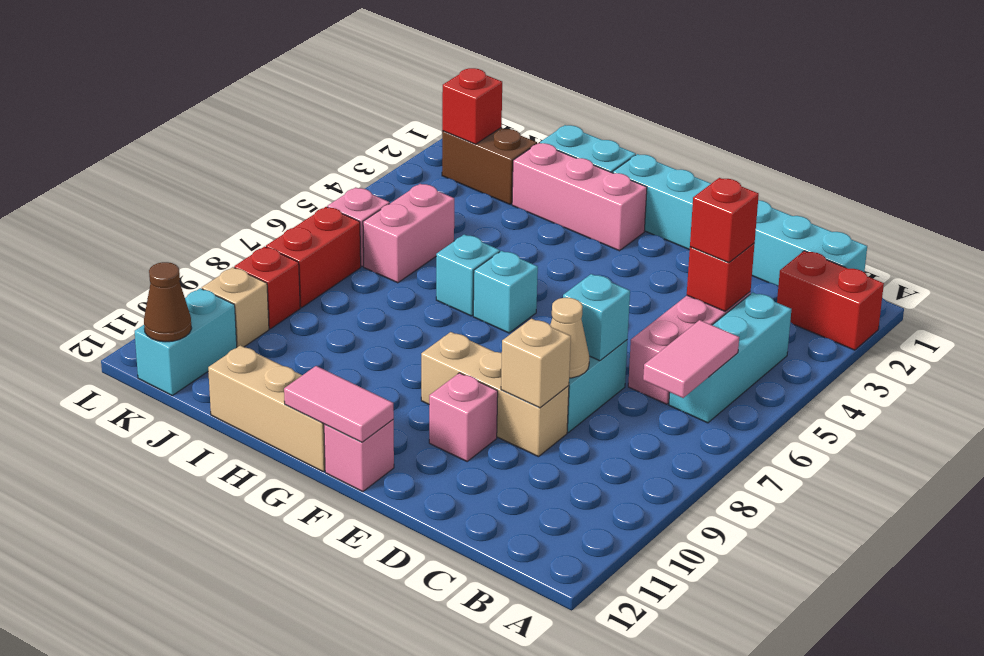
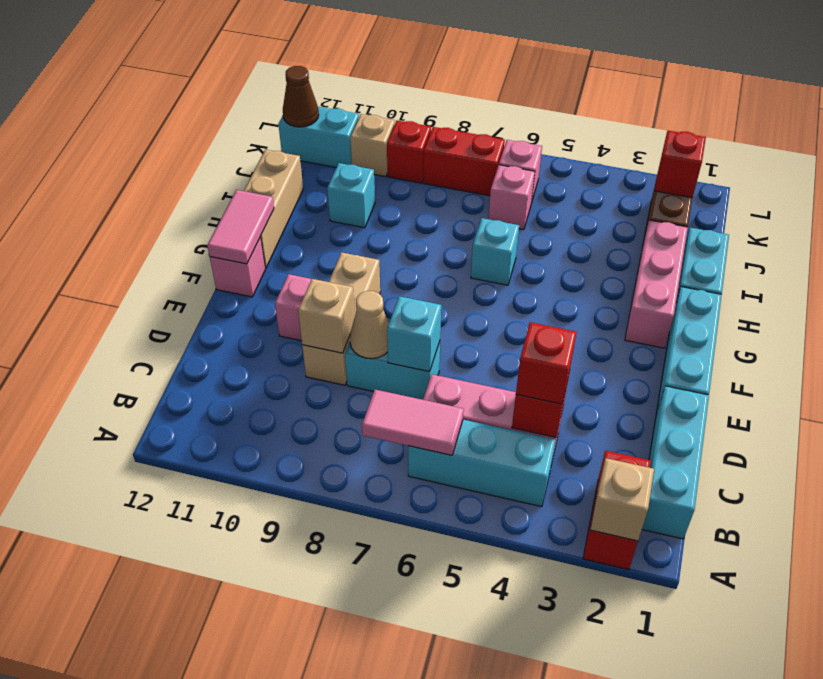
none -> tan 1x1 brick [590,458,654,541]
cyan 1x1 brick [473,251,538,333] -> cyan 1x1 brick moved to [327,163,375,228]
pink 1x2 brick [363,184,454,283] -> pink 1x1 brick [488,165,535,230]

